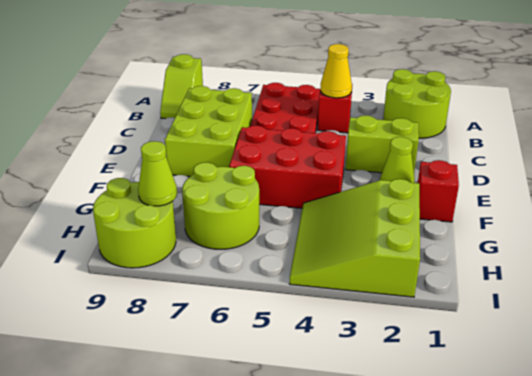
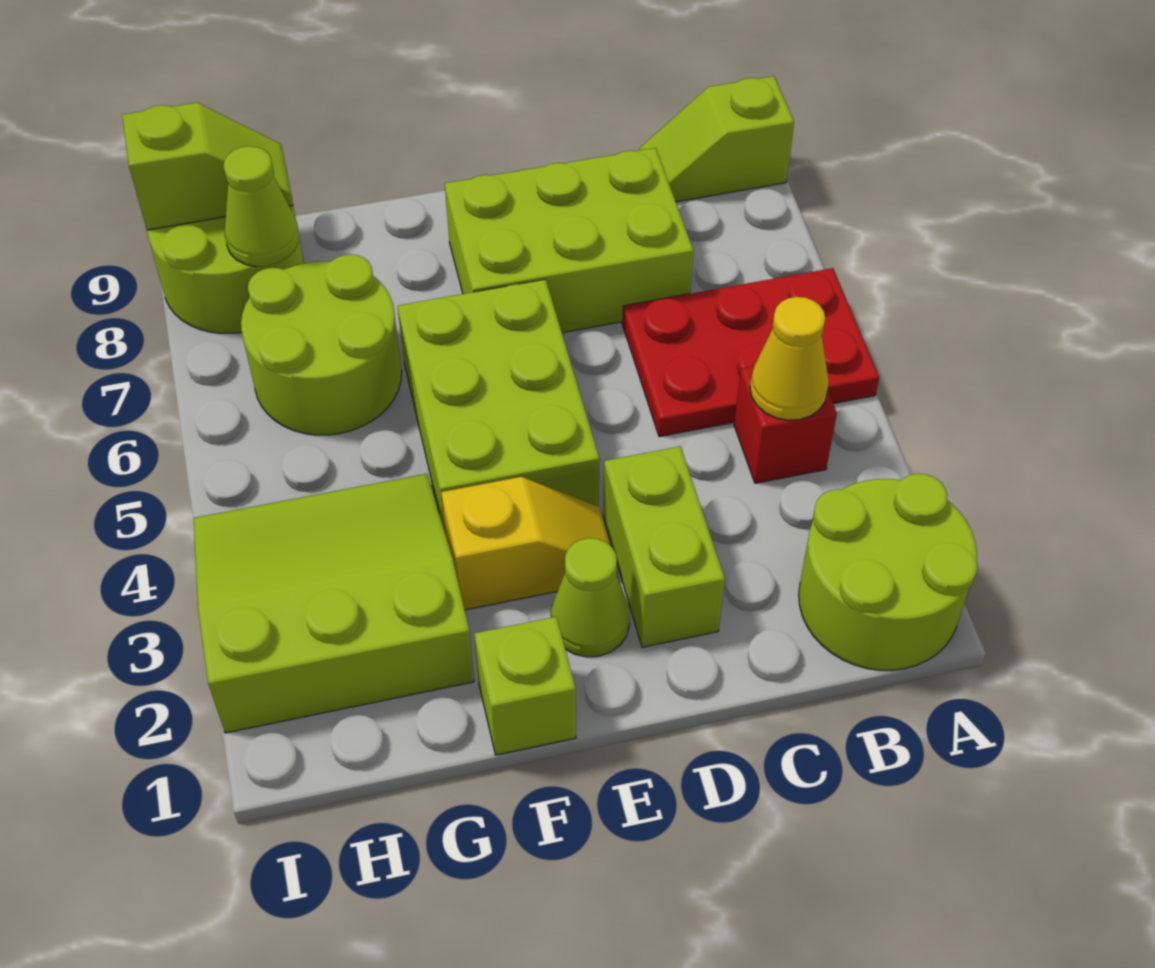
none -> yellow 1x2 slope [441,477,618,610]
red 2x3 brick [229,126,346,208] -> lime 2x3 brick [397,279,600,535]
red 1x1 brick [418,160,459,222] -> lime 1x1 brick [474,617,576,755]
none -> lime 1x2 slope [122,103,293,230]

